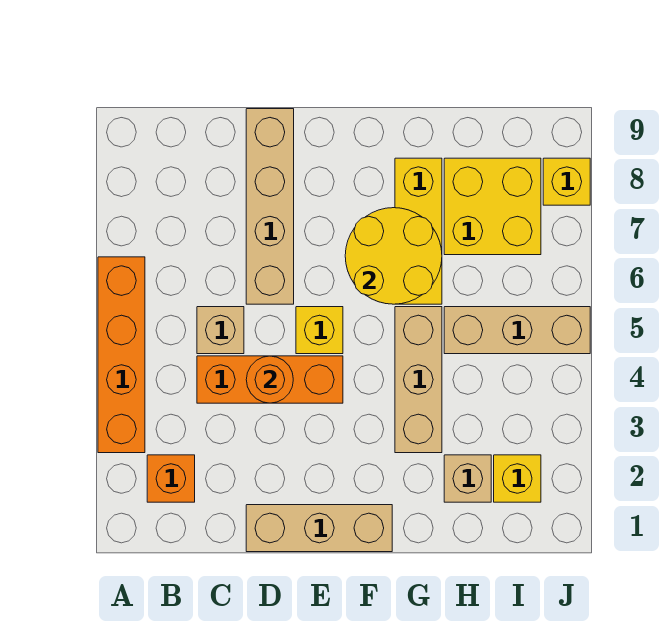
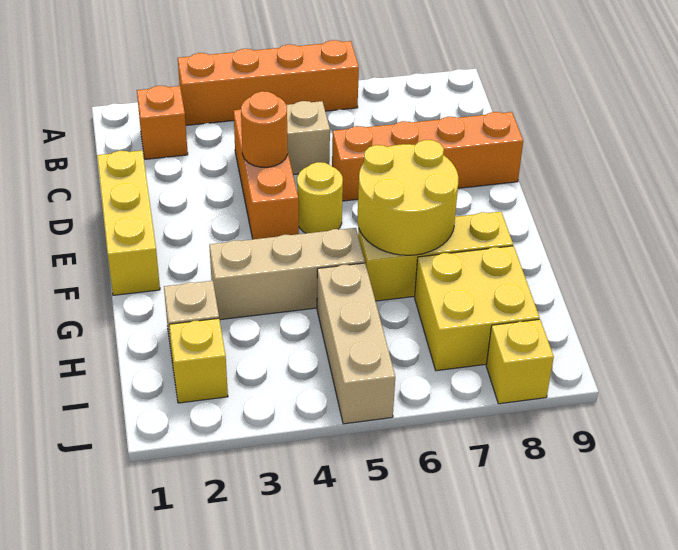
tan 1x3 brick [246,505,392,552] -> yellow 1x3 brick [97,150,160,295]
tan 1x4 brick [246,109,294,304] -> orange 1x4 brick [332,112,523,201]
yellow 1x1 brick [296,307,343,354] -> yellow 1x1 round brick [297,162,343,233]

